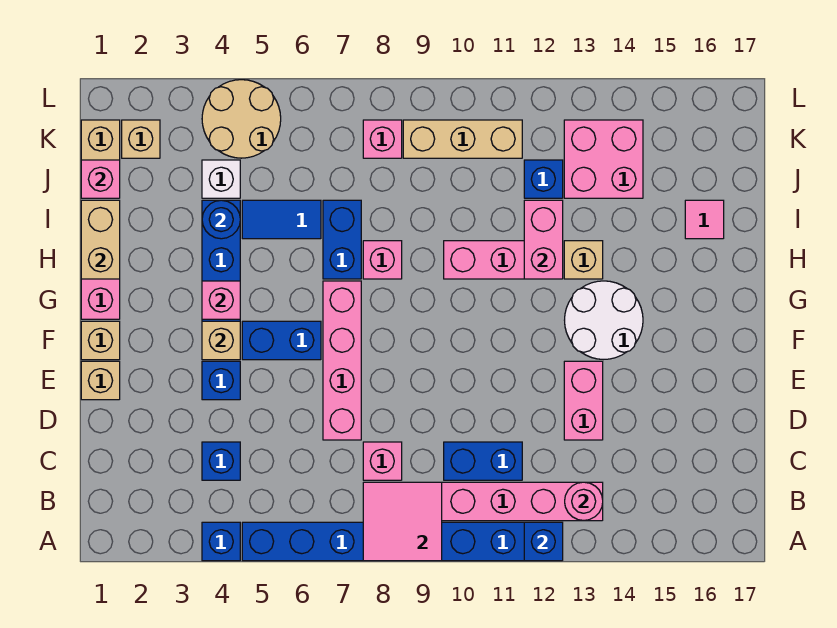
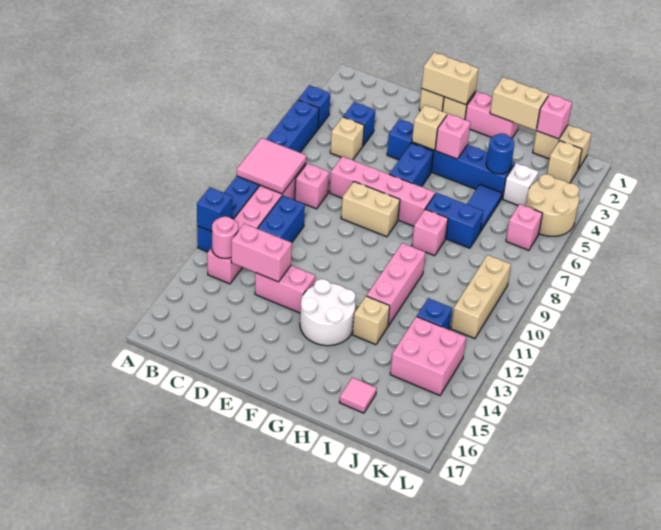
none -> tan 1x1 brick [330,117,364,160]
none -> tan 1x2 brick [422,52,478,105]
none -> tan 1x2 brick [341,182,400,237]
pink 1x2 brick [524,200,563,279] -> pink 1x2 brick moved to [231,223,292,282]
pink 1x1 brick [363,120,402,158] -> pink 1x1 brick moved to [506,204,542,250]

